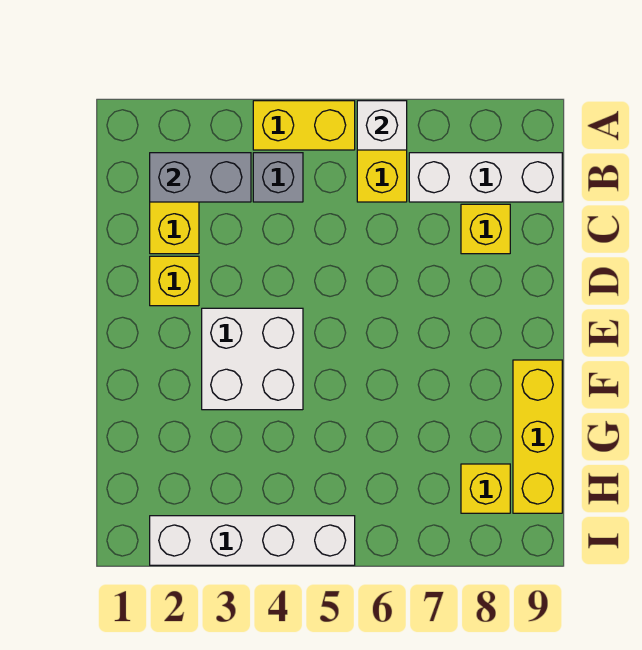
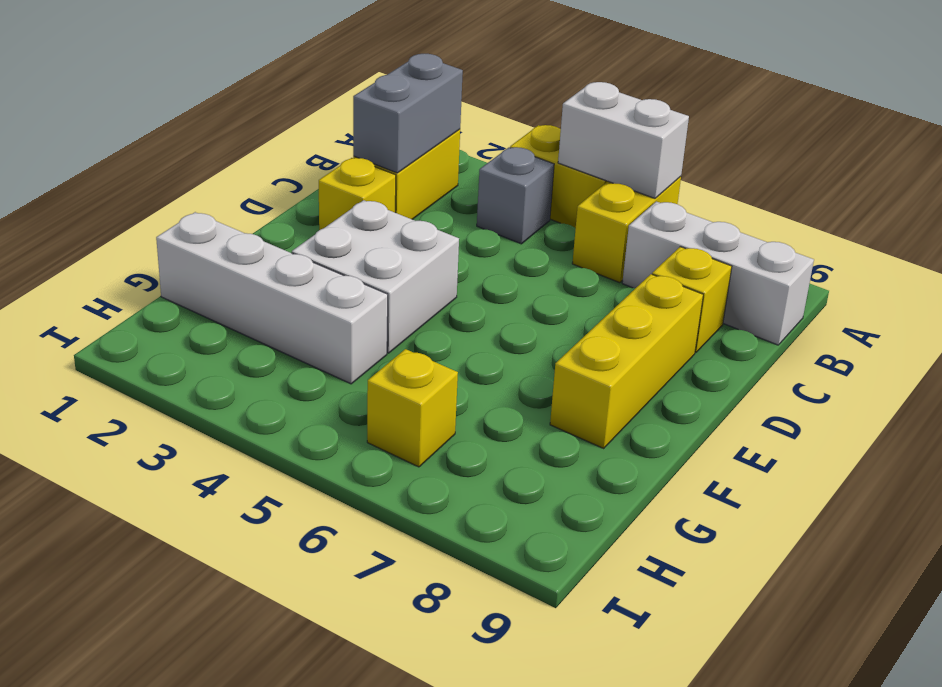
white 1x1 brick [357,101,407,150] -> white 1x2 brick [558,82,689,198]
grey 1x2 brick [150,153,251,202] -> grey 1x2 brick turned to [353,54,463,173]
yellow 1x3 brick [513,360,562,513] -> yellow 1x3 brick moved to [550,274,703,448]
yellow 1x1 brick [461,464,510,513] -> yellow 1x1 brick moved to [367,349,458,467]
white 1x4 brick [150,516,355,565] -> white 1x4 brick moved to [156,212,388,384]

